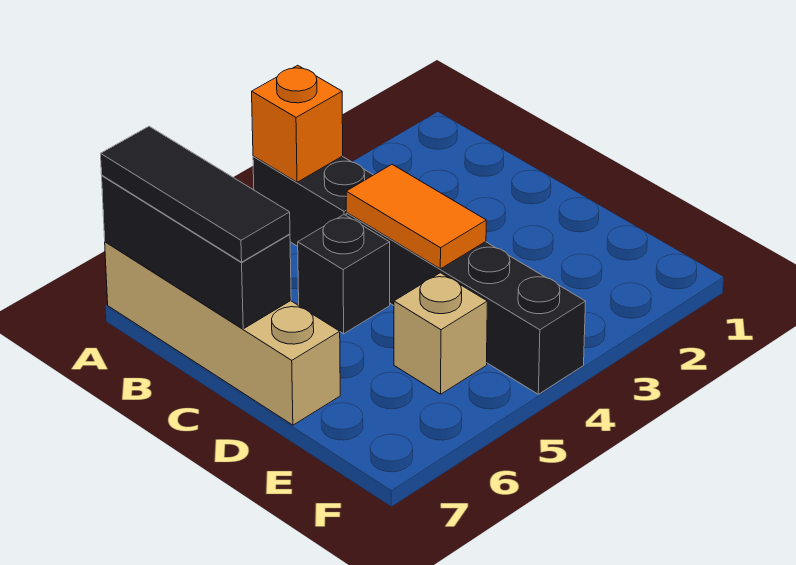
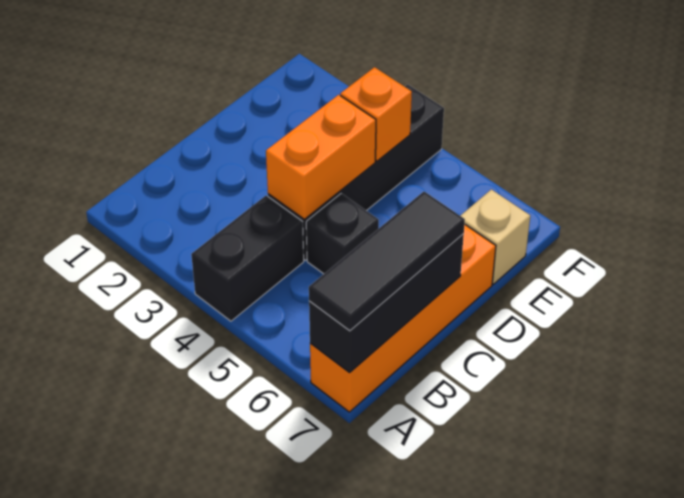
orange 1x1 brick [252,65,343,182] -> orange 1x1 brick moved to [340,67,412,161]
tan 1x4 brick [105,242,340,425] -> orange 1x4 brick [310,224,496,412]
orange 1x2 tile [346,164,486,269] -> orange 1x2 brick [266,95,376,220]
tan 1x1 brick [394,273,487,394] -> tan 1x1 brick moved to [460,189,530,284]

